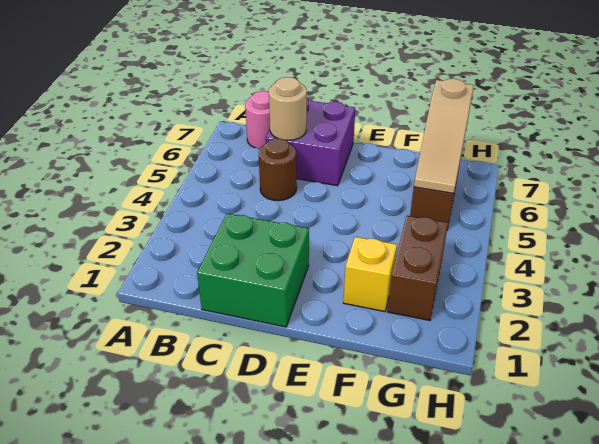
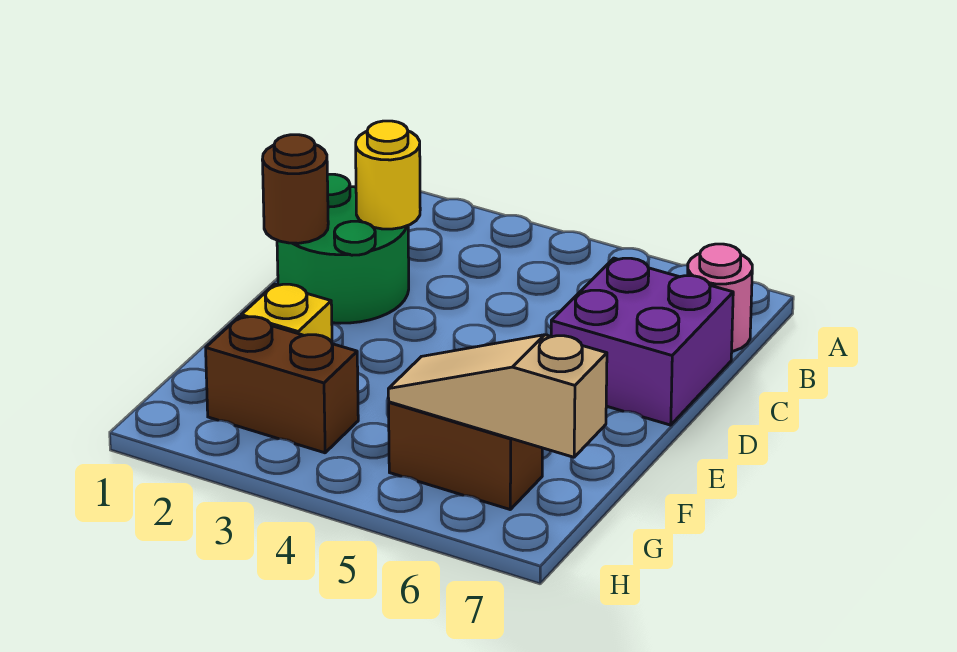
green 2x2 brick [197,214,309,327] -> green 2x2 round brick [277,174,409,323]
none -> yellow 1x1 round brick [356,121,420,229]
brown 1x1 round brick [259,139,297,201] -> brown 1x1 round brick moved to [262,135,328,243]
tan 1x1 round brick [269,77,307,140] -> none

